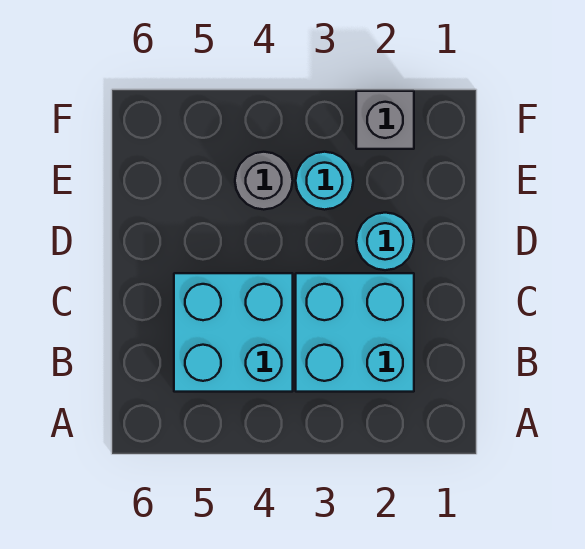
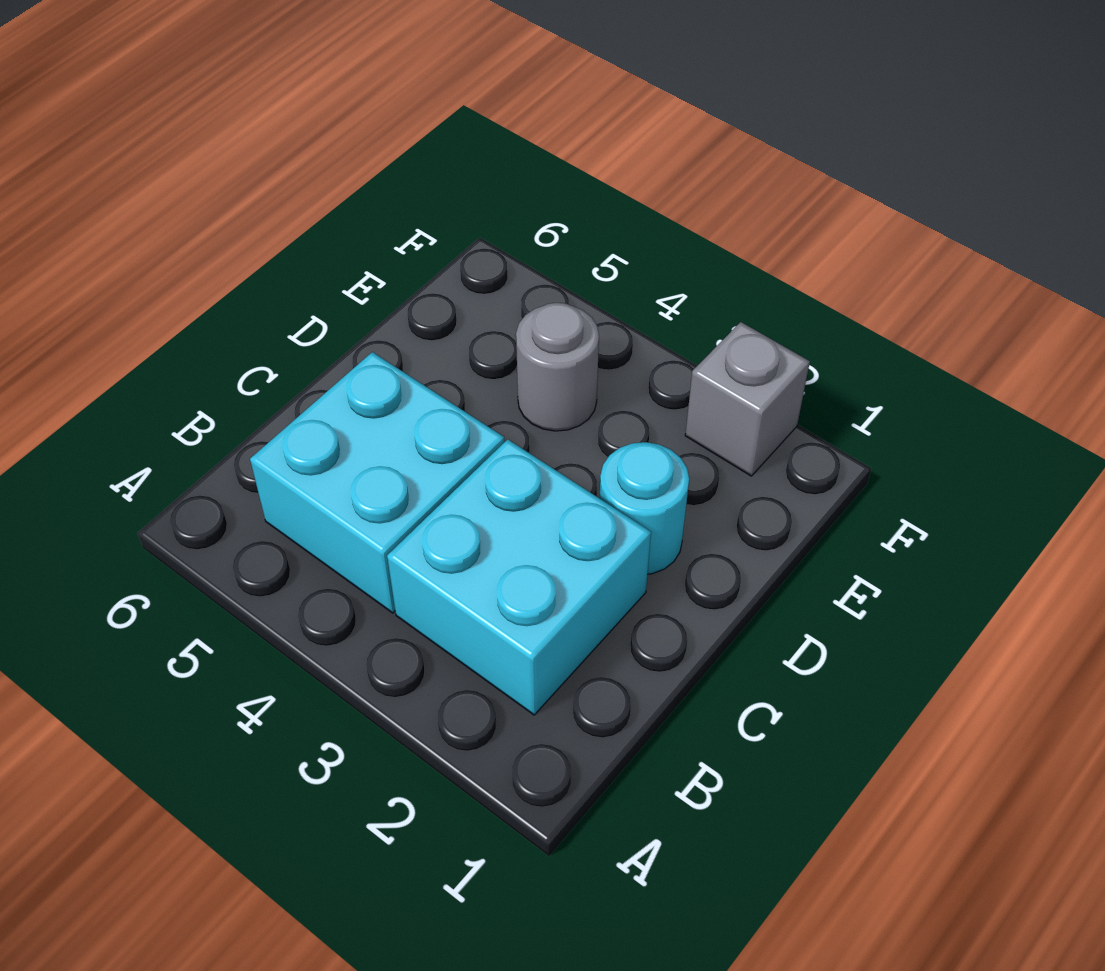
cyan 1x1 round brick [296,152,353,210] -> none

